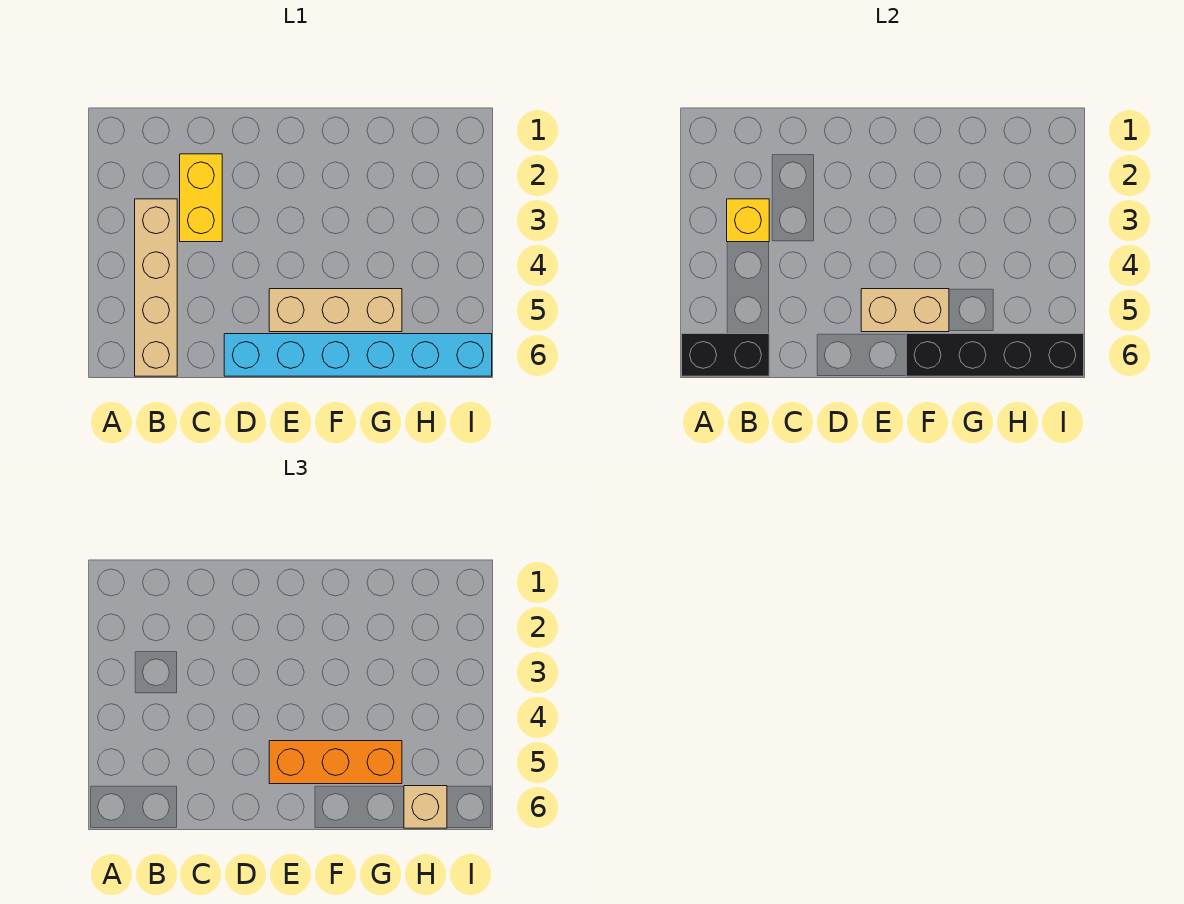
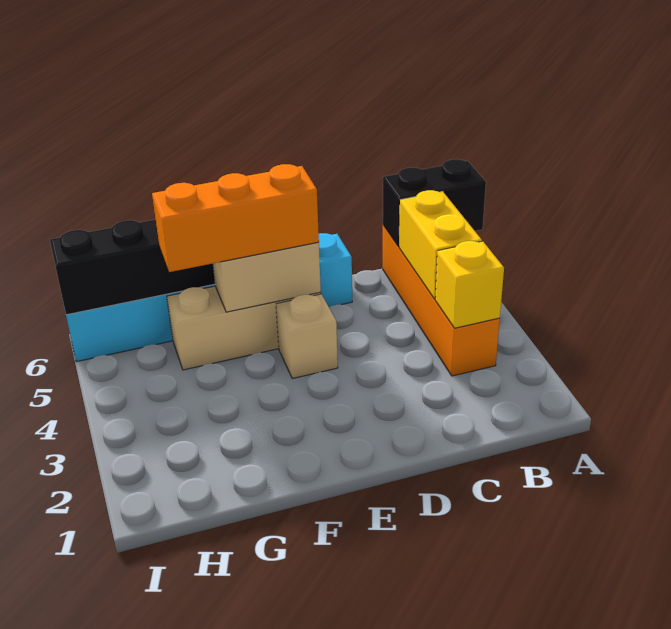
tan 1x4 brick [135,199,177,376] -> orange 1x4 brick [383,225,500,376]
yellow 1x2 brick [180,154,222,242] -> yellow 1x2 brick moved to [399,190,482,299]
tan 1x1 brick [404,786,447,828] -> tan 1x1 brick moved to [276,294,338,378]

